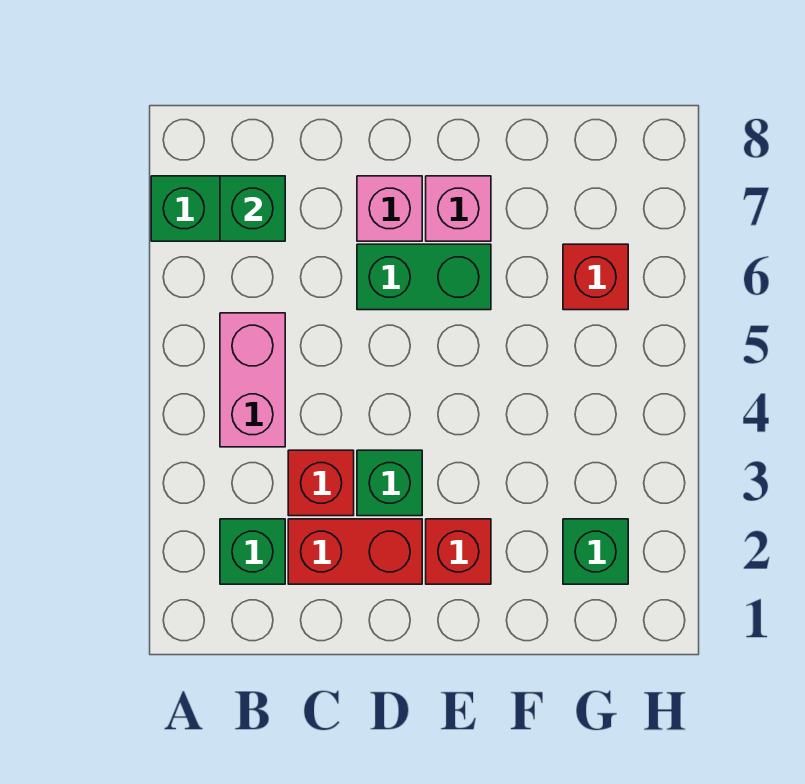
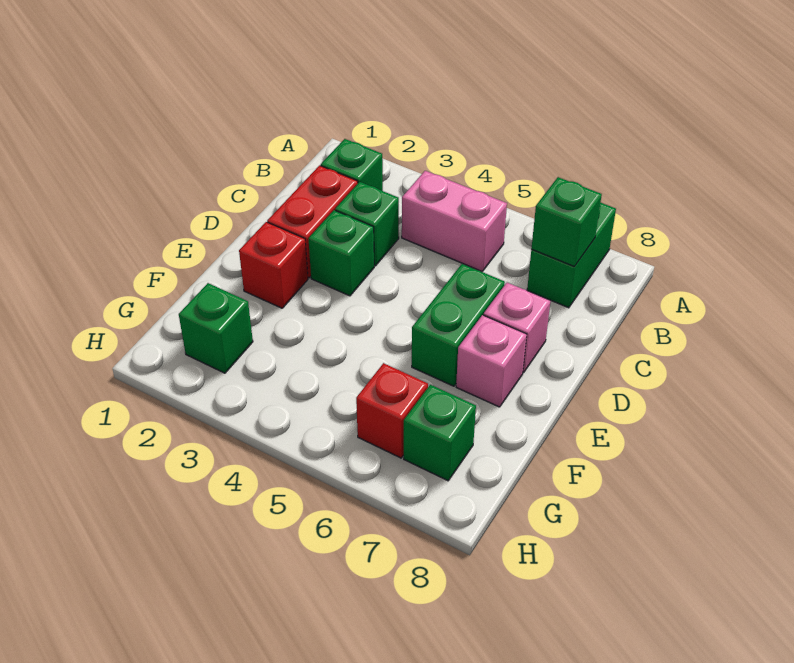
red 1x1 brick [288,450,354,516] -> green 1x1 brick [335,182,399,266]
none -> green 1x1 brick [404,385,476,481]

